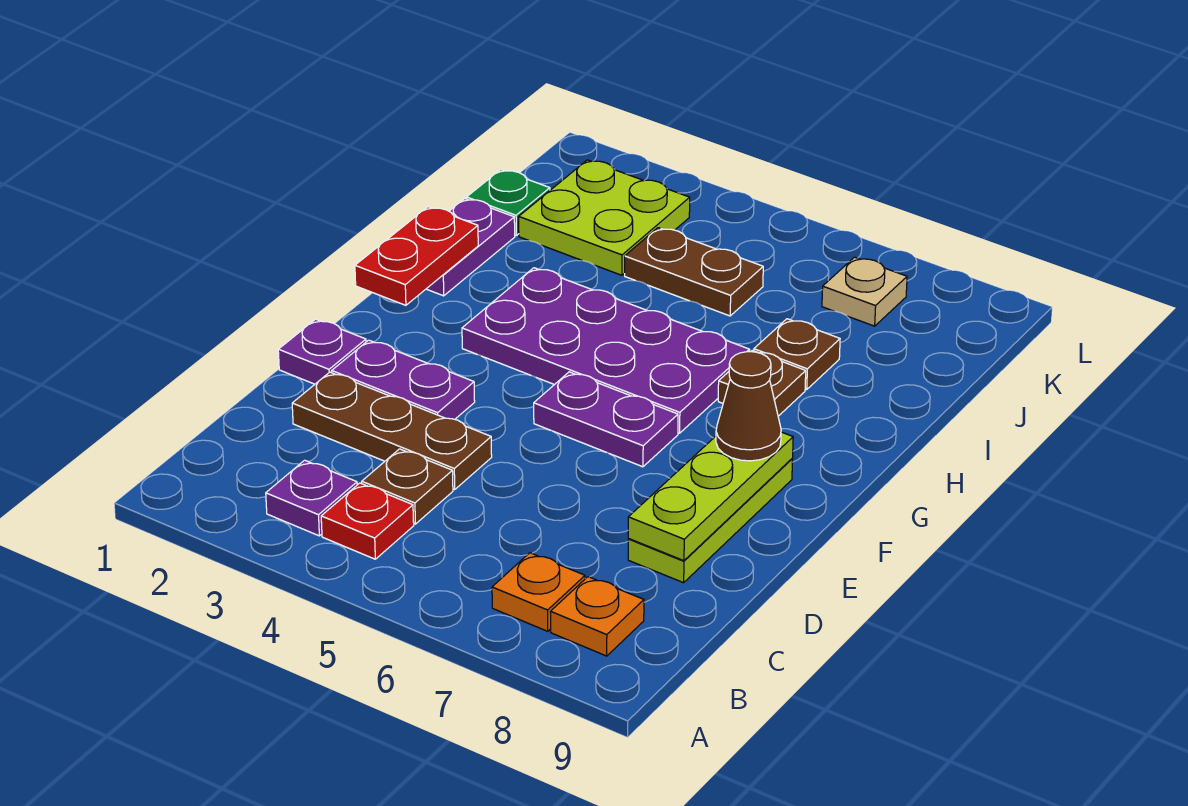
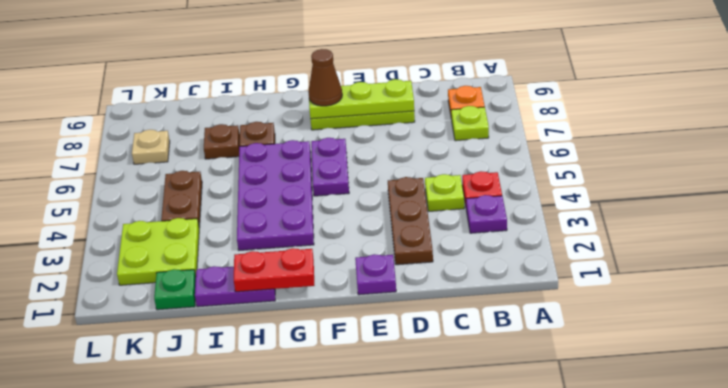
orange 1x1 plate [492,553,585,631] -> lime 1x1 plate [451,106,489,141]
brown 1x1 plate [362,449,453,524] -> lime 1x1 plate [425,174,464,211]
purple 1x2 plate [332,340,475,419] -> none

